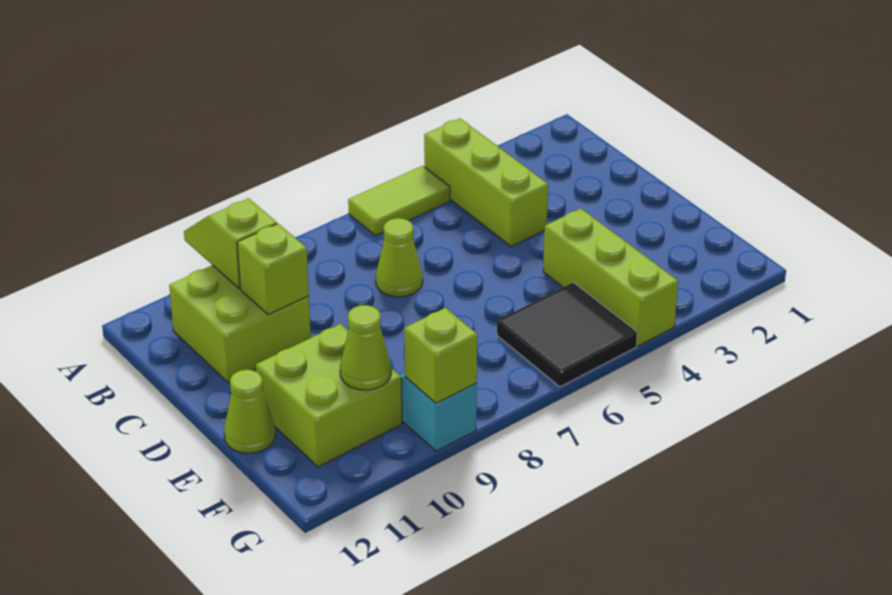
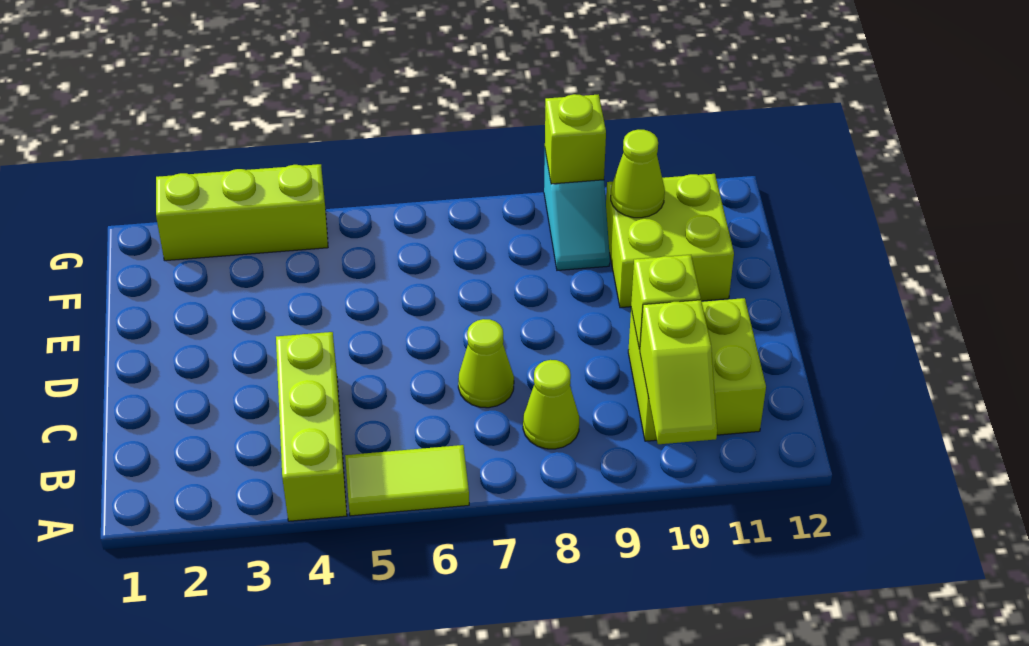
lime 1x3 brick [543,209,678,346] -> lime 1x3 brick turned to [156,164,328,261]
lime 1x1 cone [224,370,275,453] -> lime 1x1 cone moved to [523,360,579,449]
black 2x2 tile [497,283,637,387] -> none

